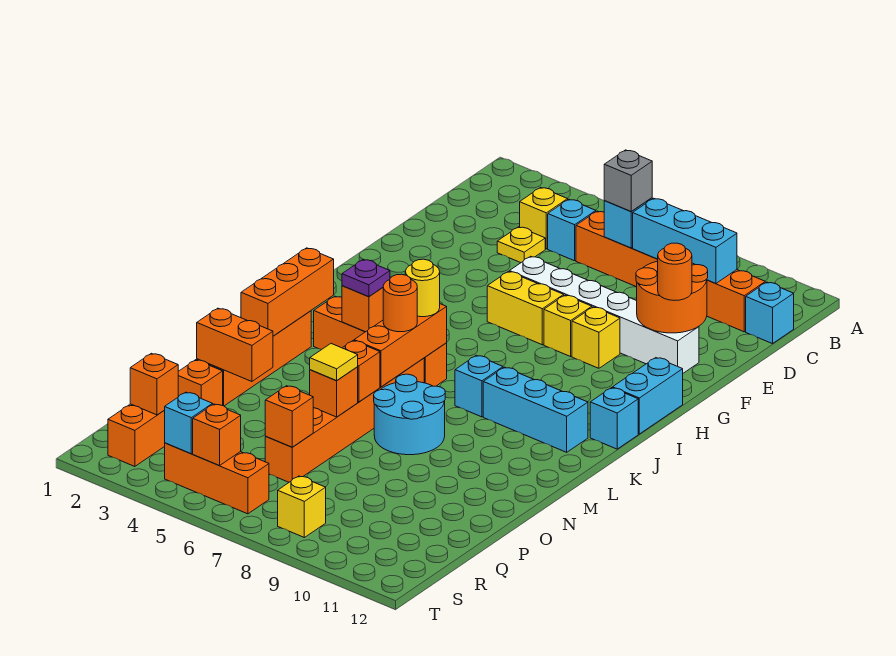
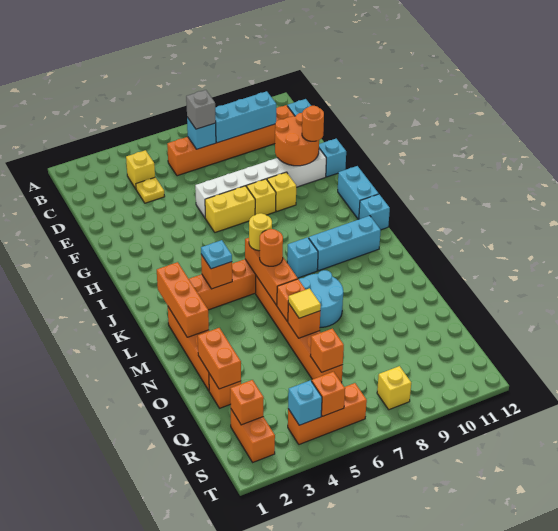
cyan 1x1 brick [548,199,596,261] -> cyan 1x1 brick moved to [319,139,346,177]
purple 1x1 plate [342,259,390,297] -> cyan 1x1 plate [201,240,232,269]
orange 1x2 brick [197,308,273,382] -> orange 1x2 brick turned to [198,328,241,389]

